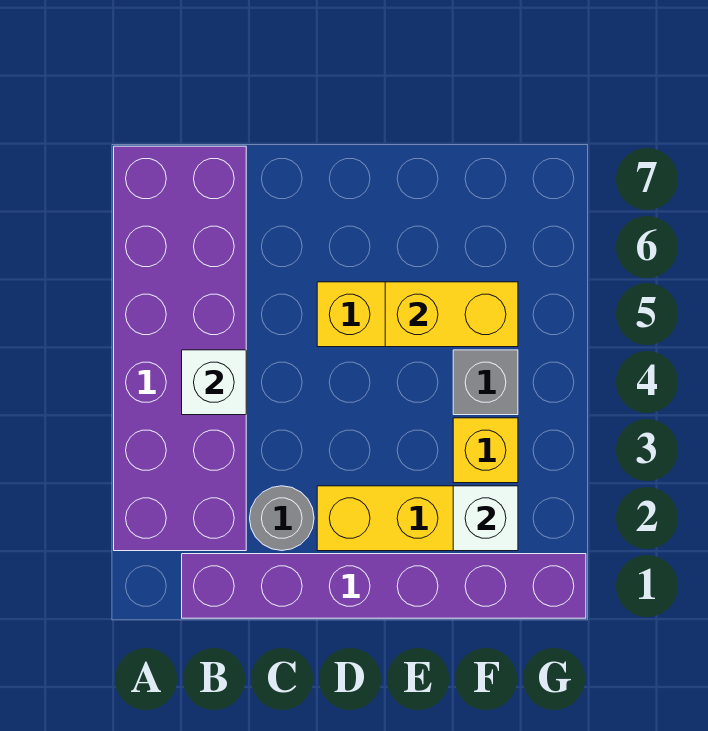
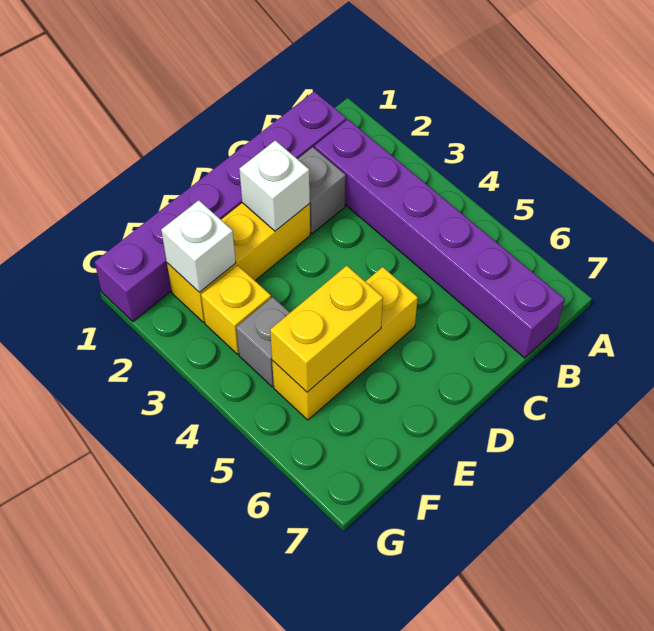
purple 2x6 brick [114,146,246,551] -> purple 1x6 brick [315,119,565,358]
white 1x1 brick [182,350,246,415] -> white 1x1 brick moved to [239,140,310,231]
grey 1x1 round brick [250,486,314,551] -> grey 1x1 brick [298,147,346,234]

